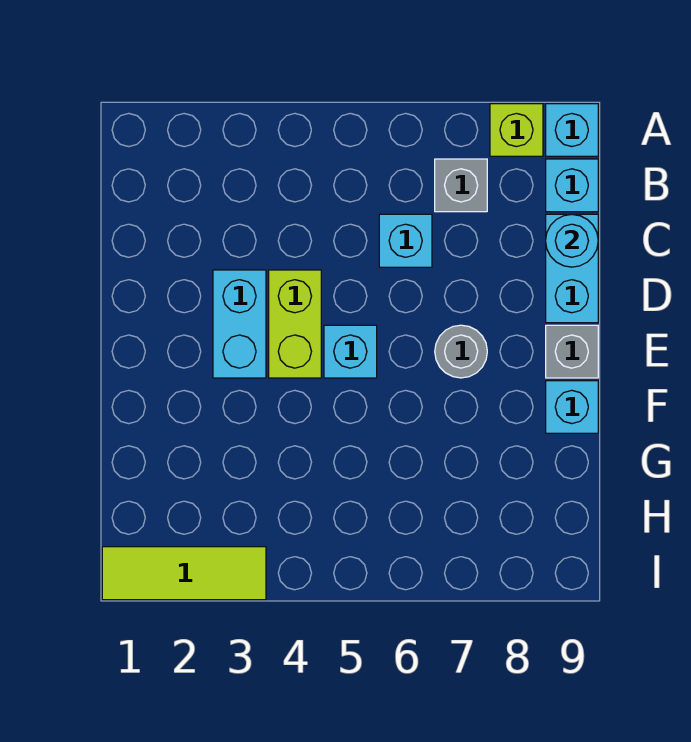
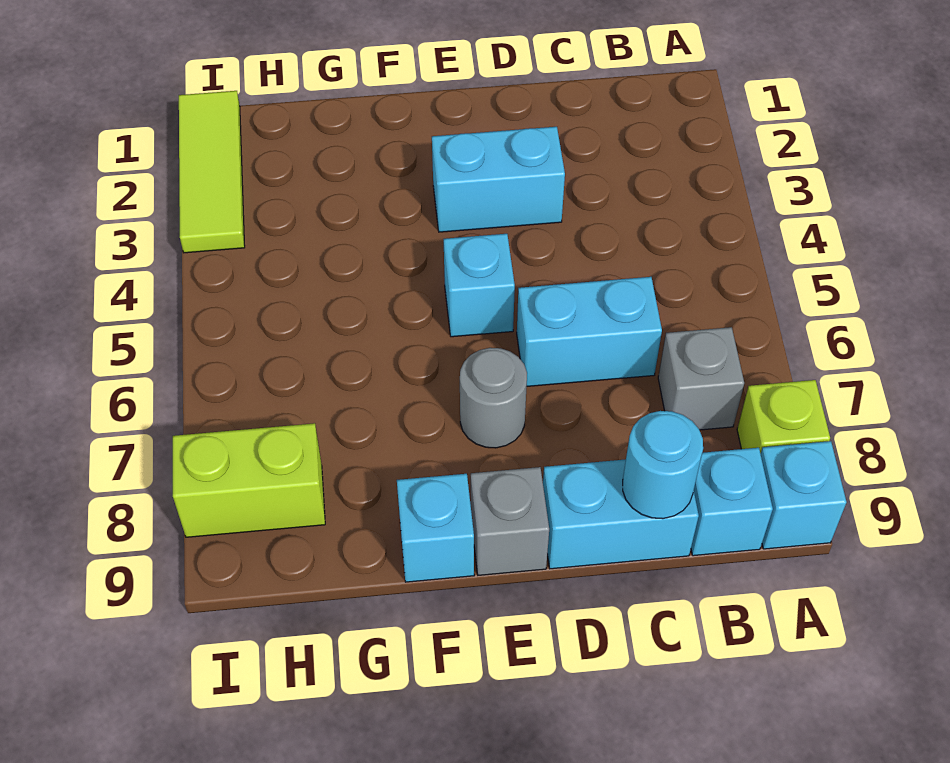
cyan 1x1 brick [379,214,432,267] -> cyan 1x2 brick [517,277,662,386]
lime 1x2 brick [269,270,321,378] -> lime 1x2 brick moved to [173,423,325,537]

